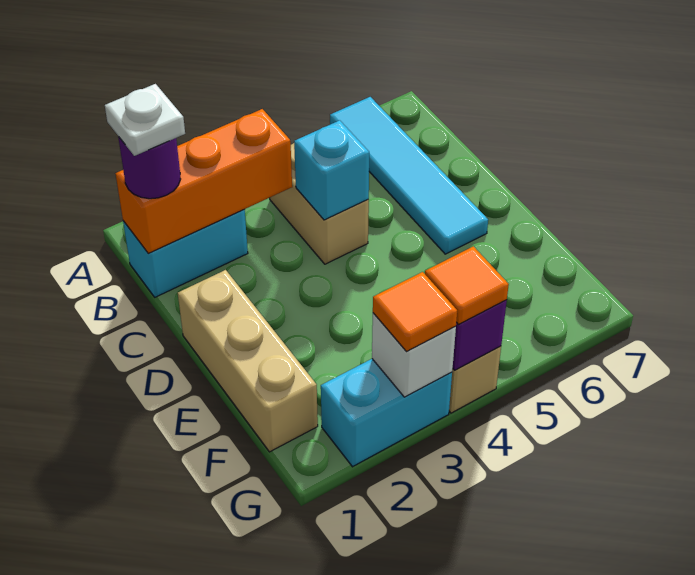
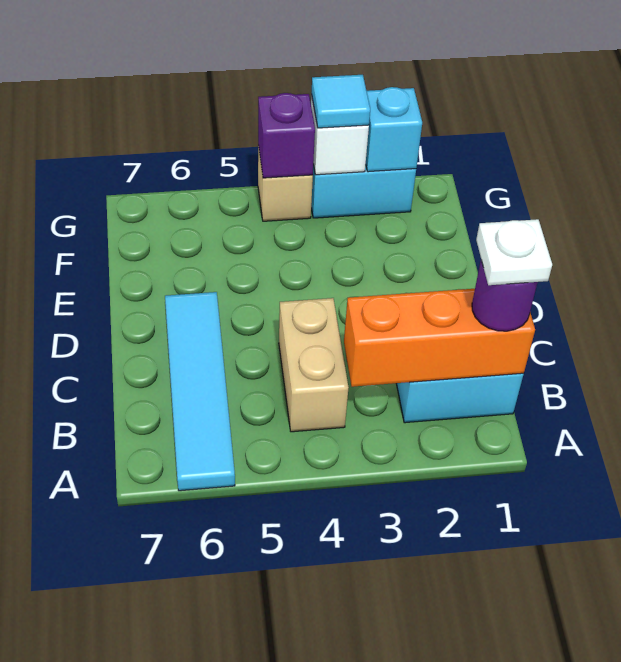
cyan 1x1 brick [294,120,369,220] -> cyan 1x1 brick moved to [366,87,422,172]
tan 1x3 brick [178,270,318,452] -> none
orange 1x1 tile [373,272,457,352] -> cyan 1x1 tile [312,75,370,128]
orange 1x1 tile [425,246,509,325] -> none

